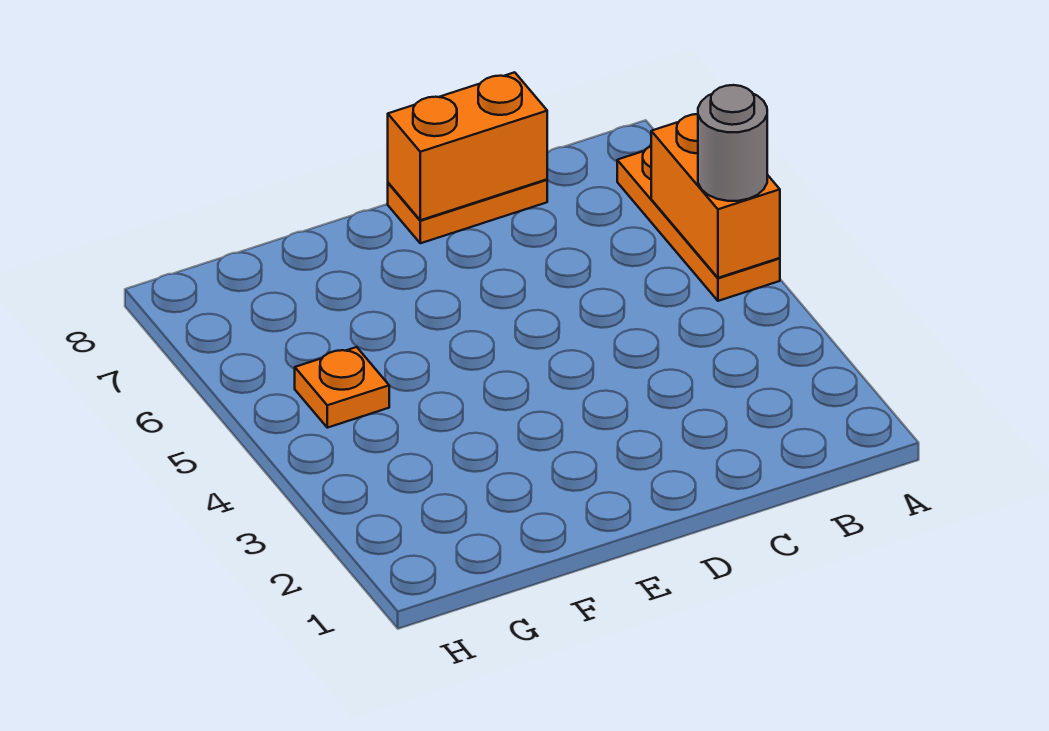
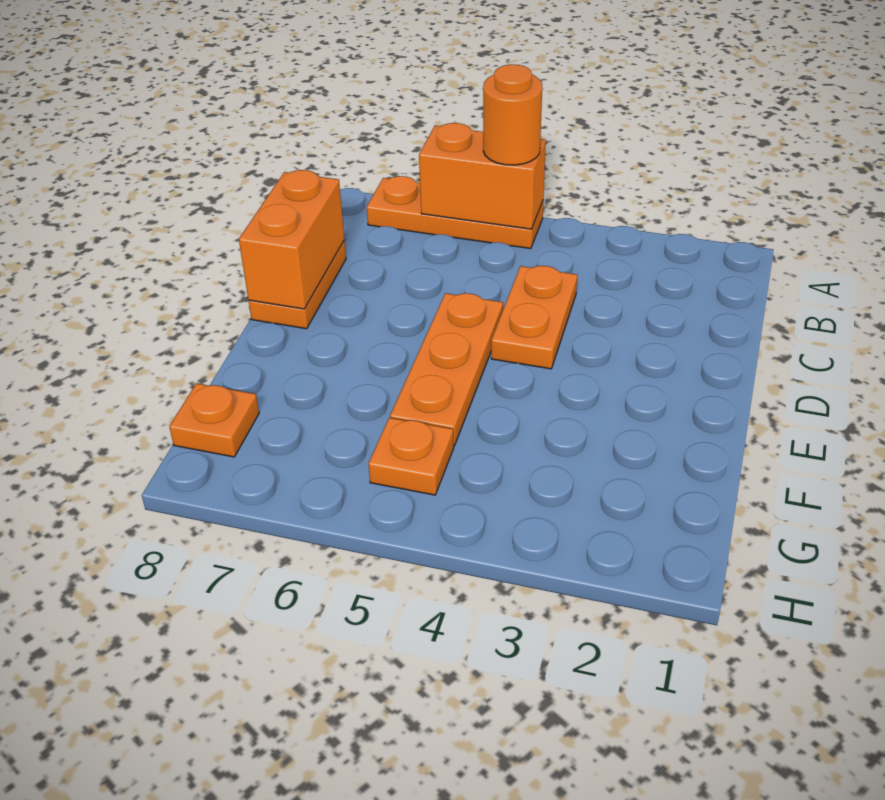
grey 1x1 round brick [698,85,767,201] -> orange 1x1 round brick [483,64,542,165]
none -> orange 1x2 plate [491,266,577,369]
none -> orange 1x3 plate [390,293,503,446]
none -> orange 1x1 plate [169,383,259,457]

